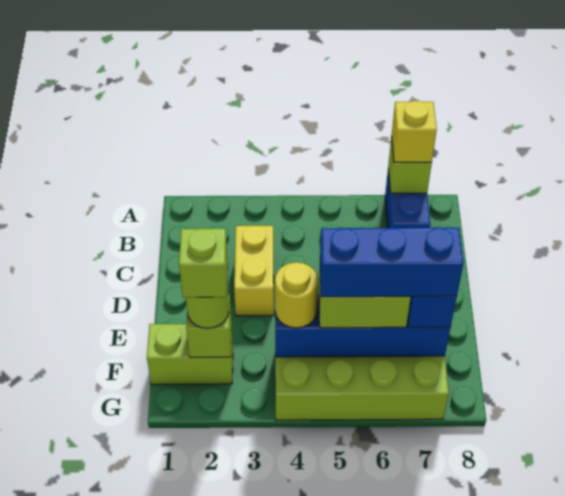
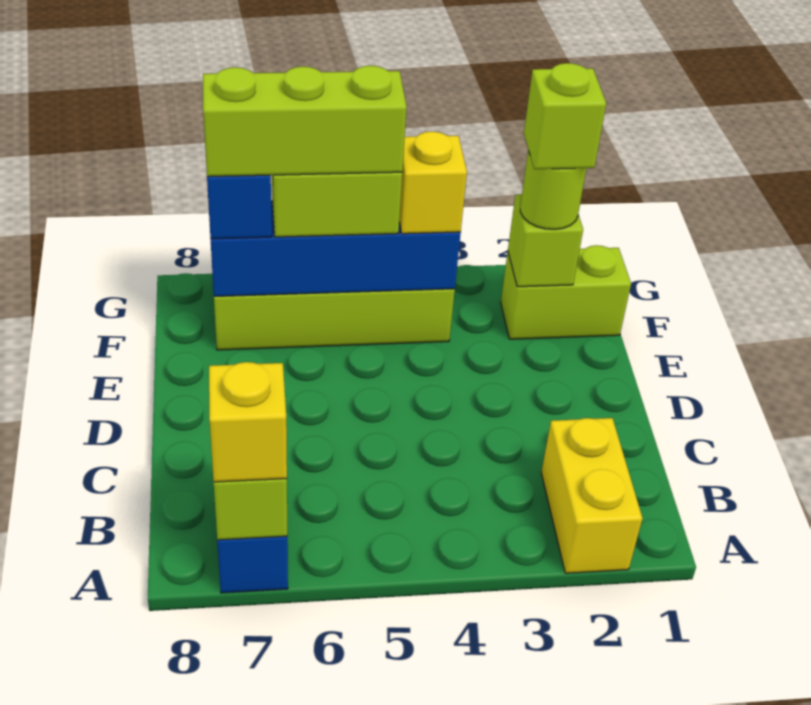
yellow 1x2 brick [234,226,274,316] -> yellow 1x2 brick moved to [541,418,642,573]
yellow 1x1 round brick [275,262,318,328] -> yellow 1x1 brick [399,131,467,234]
blue 1x3 brick [320,228,464,297] -> lime 1x3 brick [203,66,407,177]

